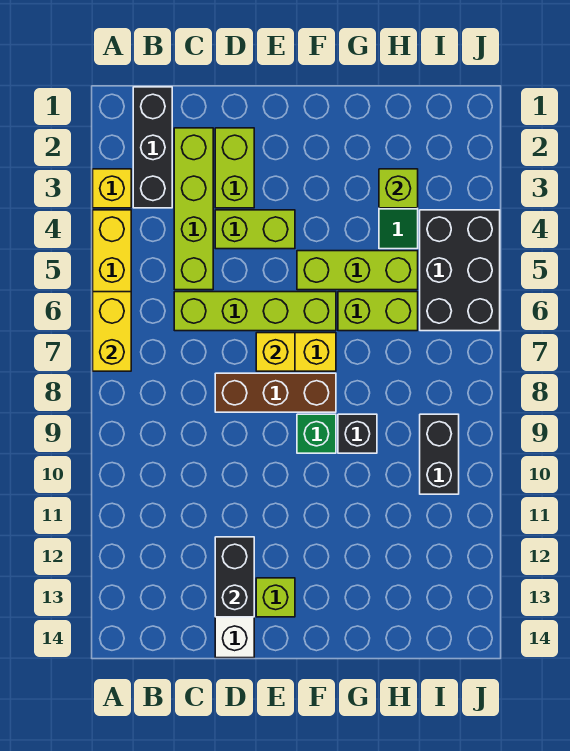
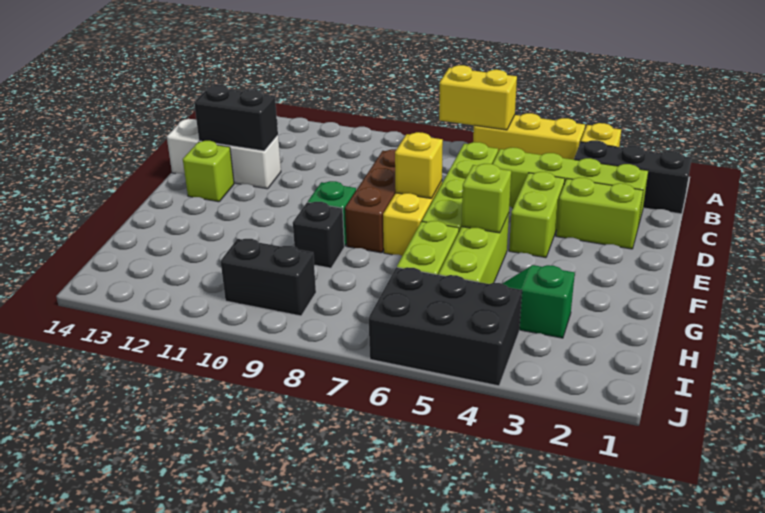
lime 1x1 brick [379,169,418,208] -> lime 1x1 brick moved to [462,164,511,233]

